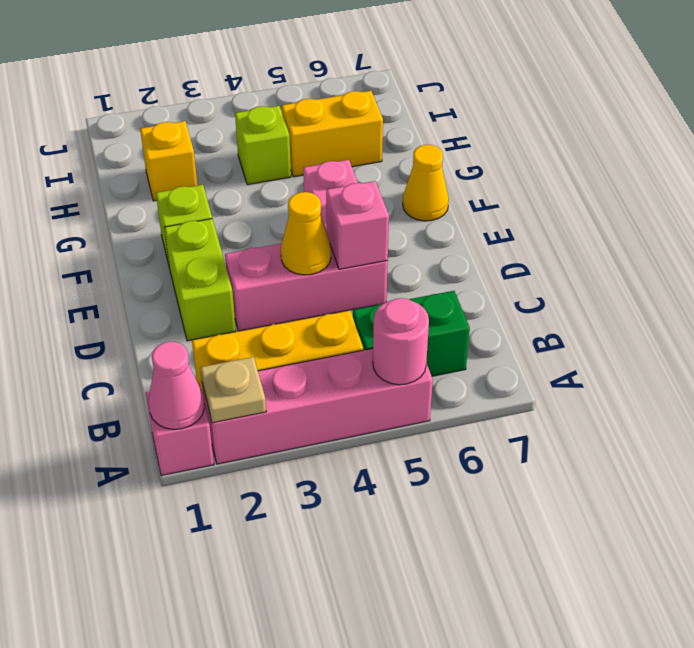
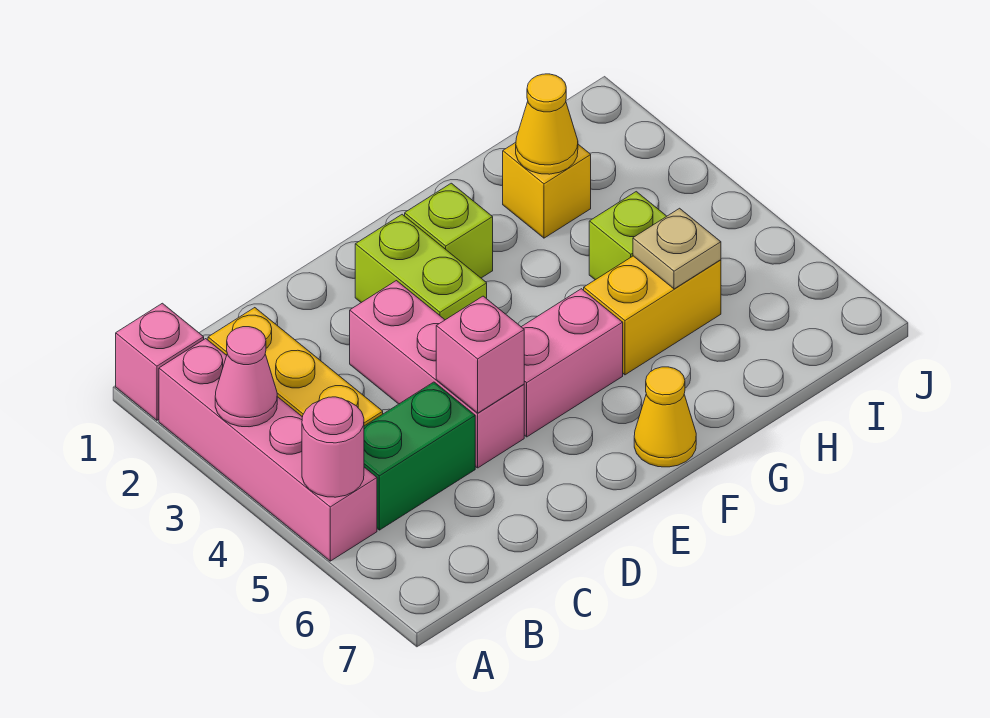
pink 1x1 cone [149,342,204,429] -> pink 1x1 cone moved to [215,327,277,427]
tan 1x1 plate [200,357,266,423] -> tan 1x1 plate moved to [633,208,721,289]
green 1x2 brick [353,291,470,376] -> green 1x2 brick turned to [364,382,475,530]
lime 1x2 brick [164,219,236,341] -> lime 1x2 brick turned to [355,214,487,320]
yellow 1x1 cone [281,192,331,275] -> yellow 1x1 cone moved to [516,74,578,174]
yellow 1x2 brick [282,91,383,177] -> yellow 1x2 brick turned to [584,256,721,375]

